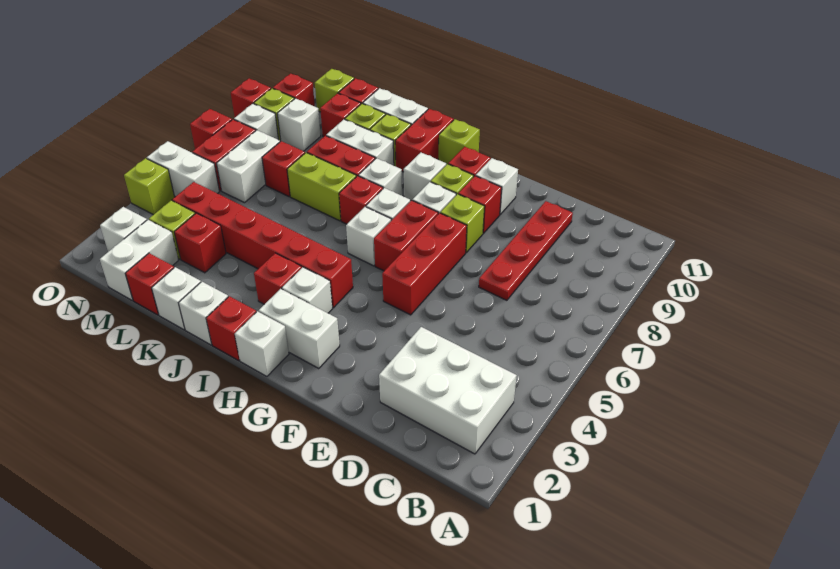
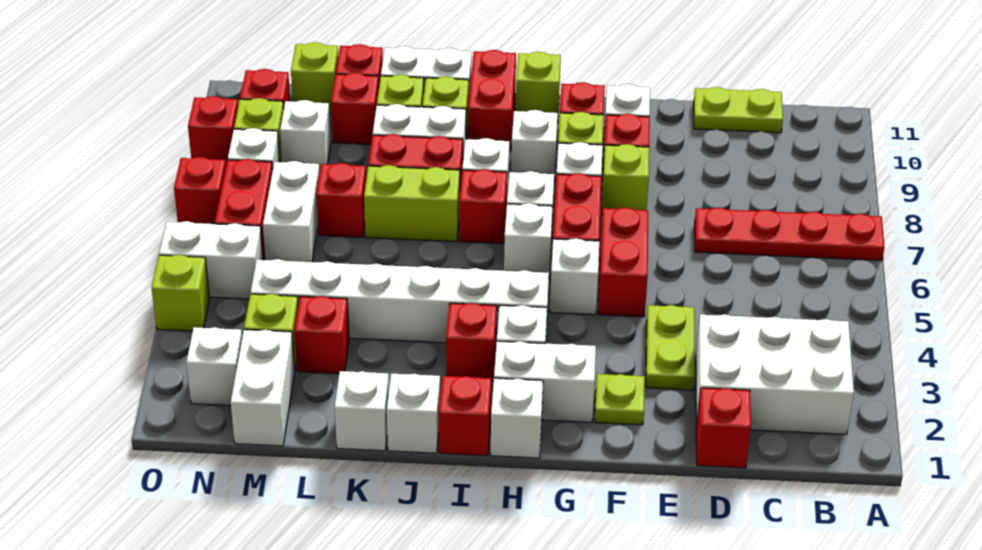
none -> lime 1x2 plate [694,87,783,133]
red 1x4 plate [479,201,573,300] -> red 1x4 plate turned to [695,208,885,261]
none -> lime 1x2 plate [646,305,695,390]
none -> lime 1x1 plate [595,374,645,425]
red 1x3 brick [382,213,467,315] -> red 1x2 brick [598,208,648,317]
none -> white 1x1 brick [550,238,599,315]
red 1x6 brick [172,182,353,308] -> white 1x6 brick [251,259,549,343]
red 1x1 brick [125,253,174,315] -> red 1x1 brick moved to [696,388,751,468]

